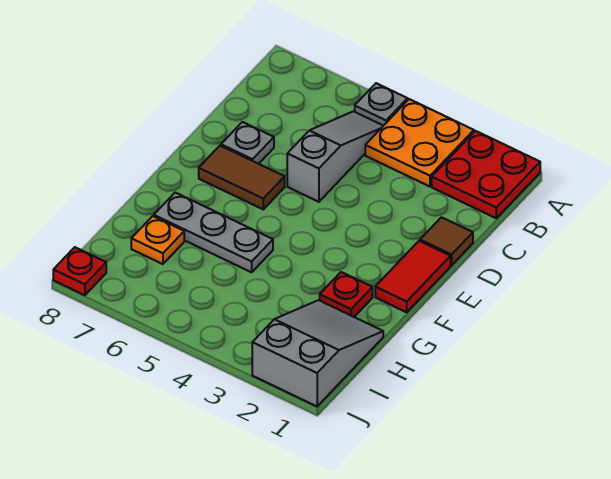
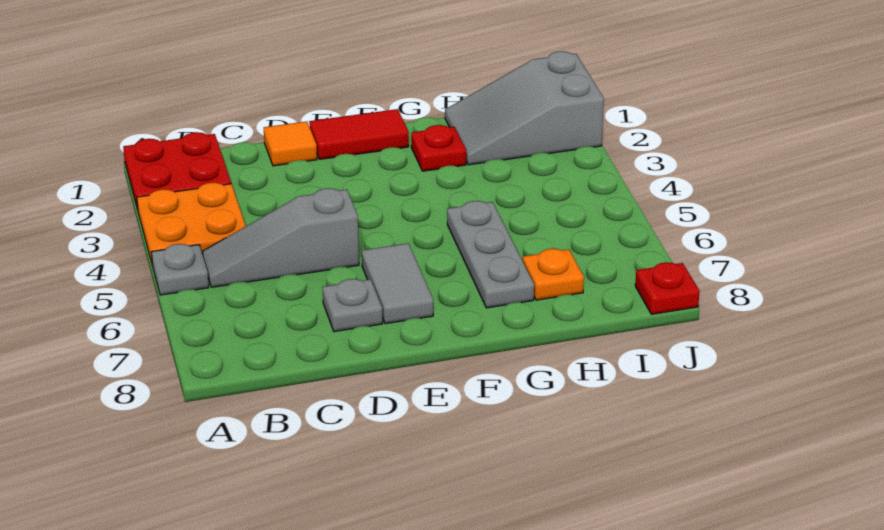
brown 1x1 tile [420,217,473,265] -> orange 1x1 tile [264,121,317,166]
brown 1x2 tile [199,146,285,209] -> grey 1x2 tile [362,243,433,324]

